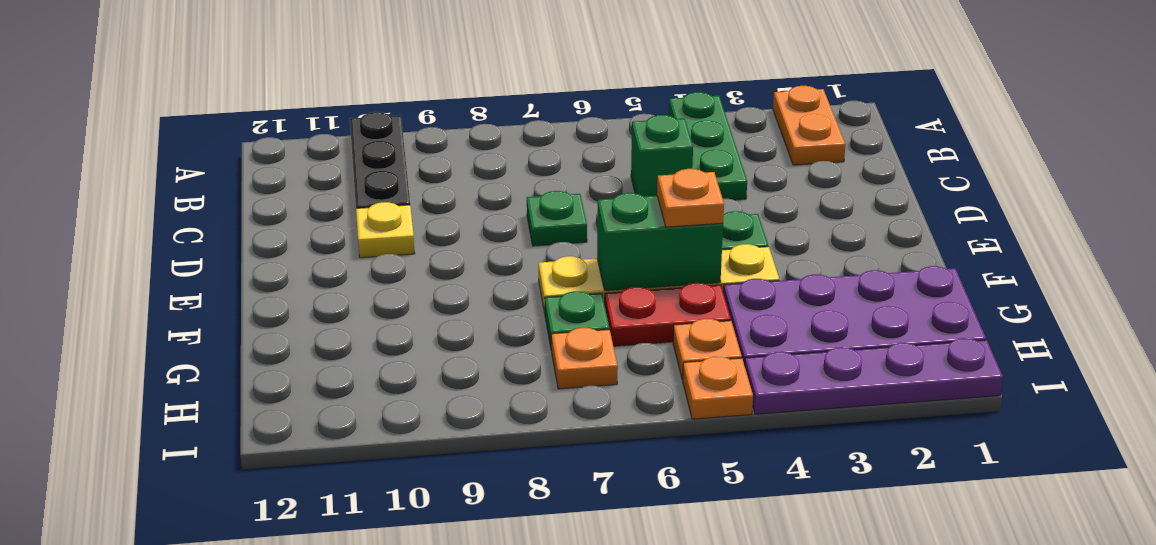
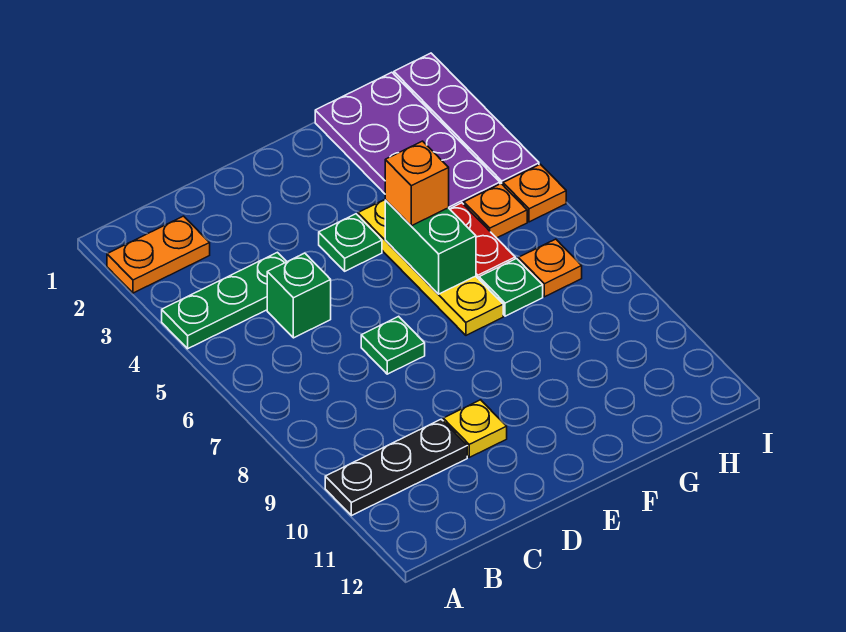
orange 1x1 plate [657,169,724,227] -> orange 1x1 brick [385,141,449,226]

